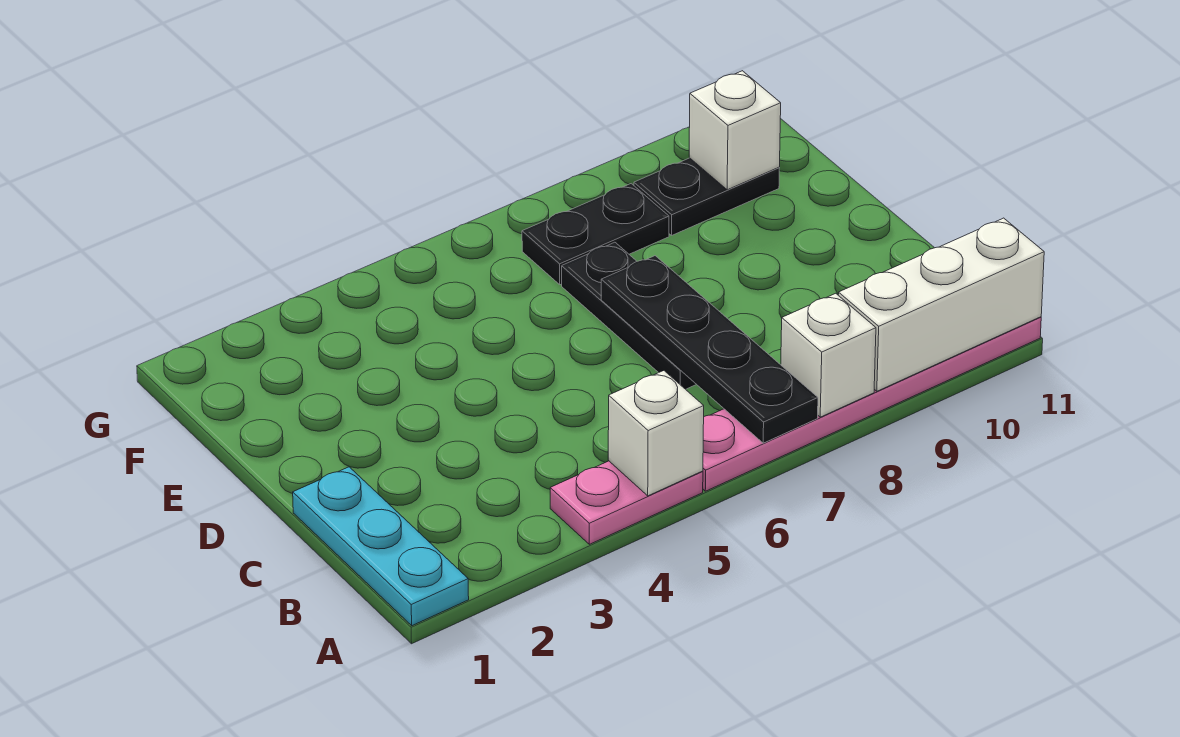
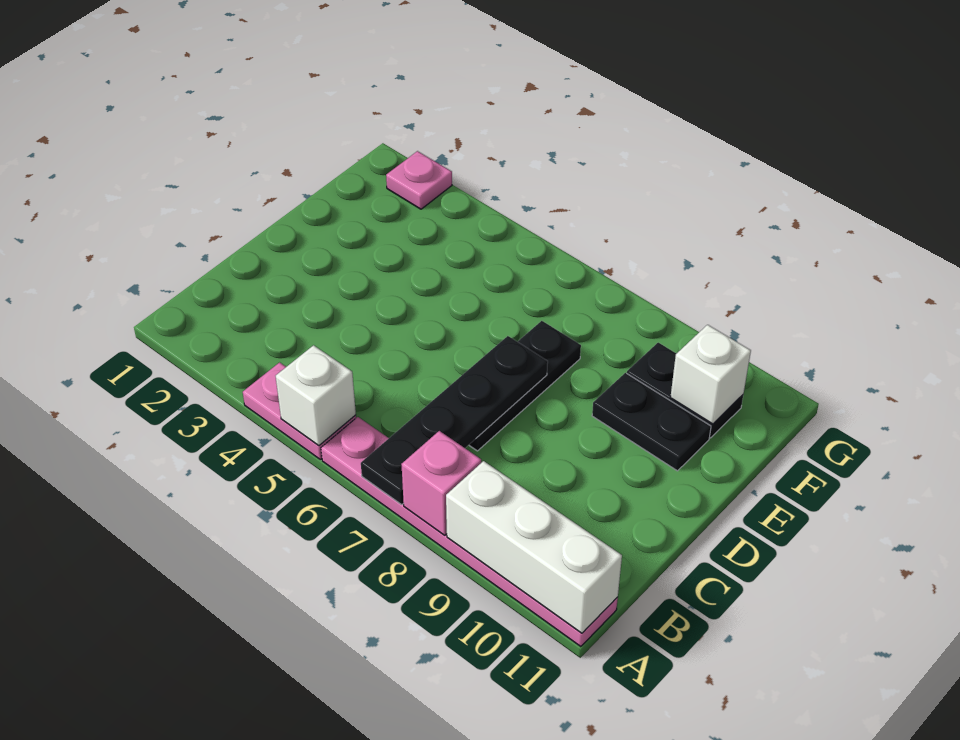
cyan 1x3 plate [293,467,469,626] -> none
white 1x1 brick [781,293,876,417] -> pink 1x1 brick [401,431,481,535]
black 1x2 plate [522,184,669,285] -> black 1x2 plate moved to [592,373,711,471]
none -> pink 1x1 plate [386,151,452,209]

